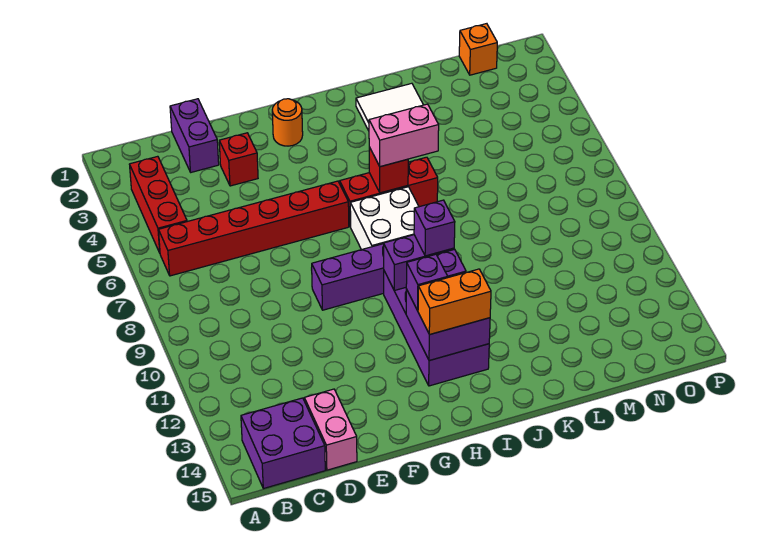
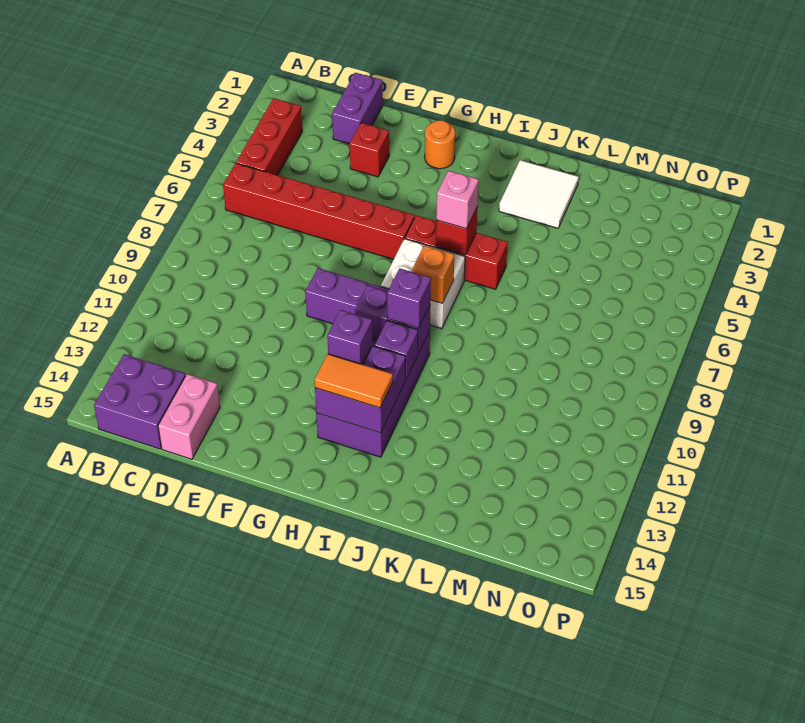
orange 1x2 brick [418,269,491,335] -> orange 1x2 tile [315,354,393,408]
pink 1x2 brick [369,104,439,167] -> pink 1x1 brick [436,171,479,229]
orange 1x1 brick [459,24,497,75] -> orange 1x1 brick moved to [412,246,454,303]

